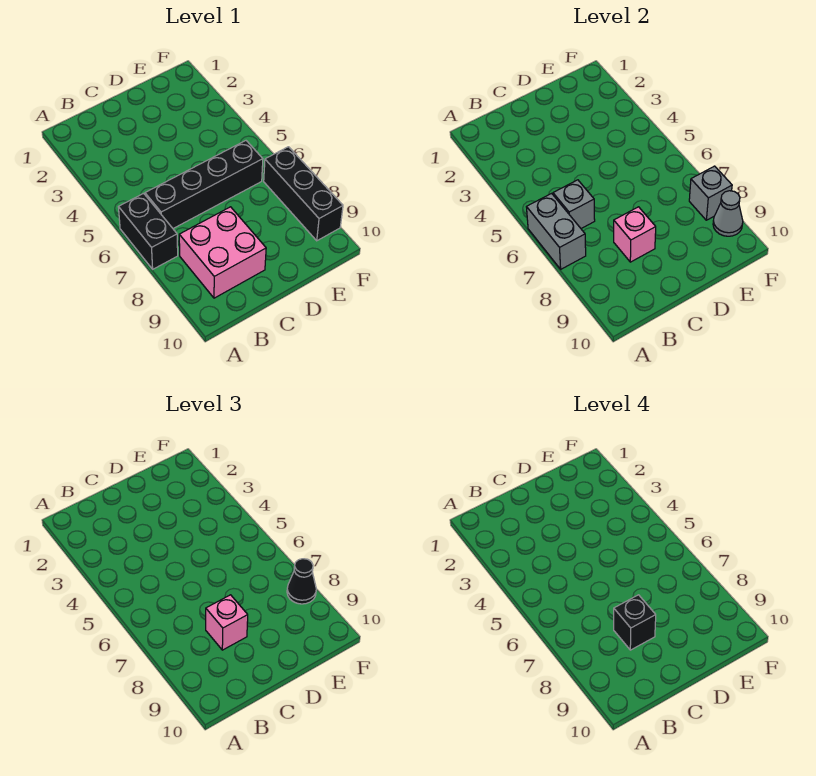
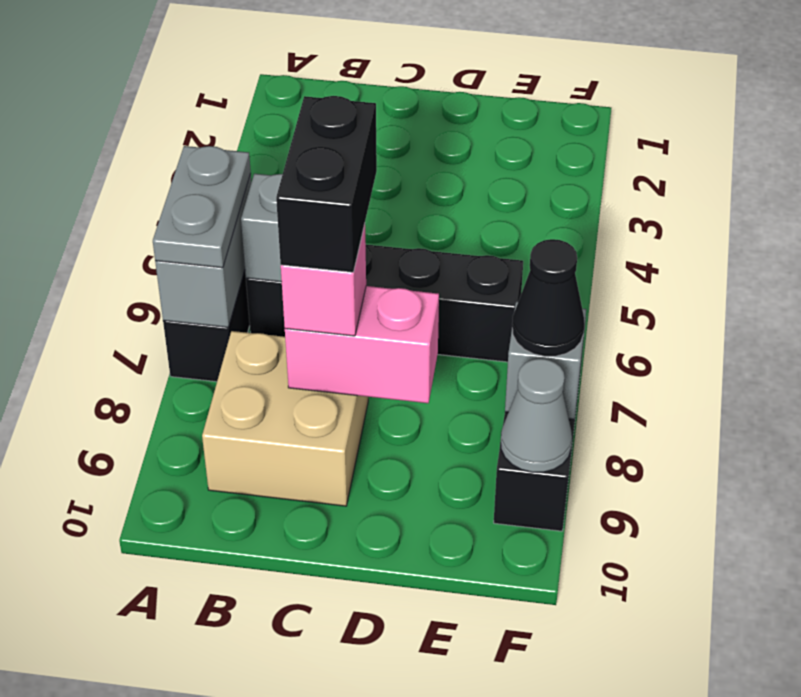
none -> grey 1x2 plate [153,146,251,268]
pink 2x2 brick [179,207,266,298] -> tan 2x2 brick [202,331,368,506]
pink 1x1 brick [614,207,656,262] -> pink 1x2 brick [285,286,439,403]
black 1x1 brick [614,595,656,650] -> black 1x2 brick [276,96,377,272]

